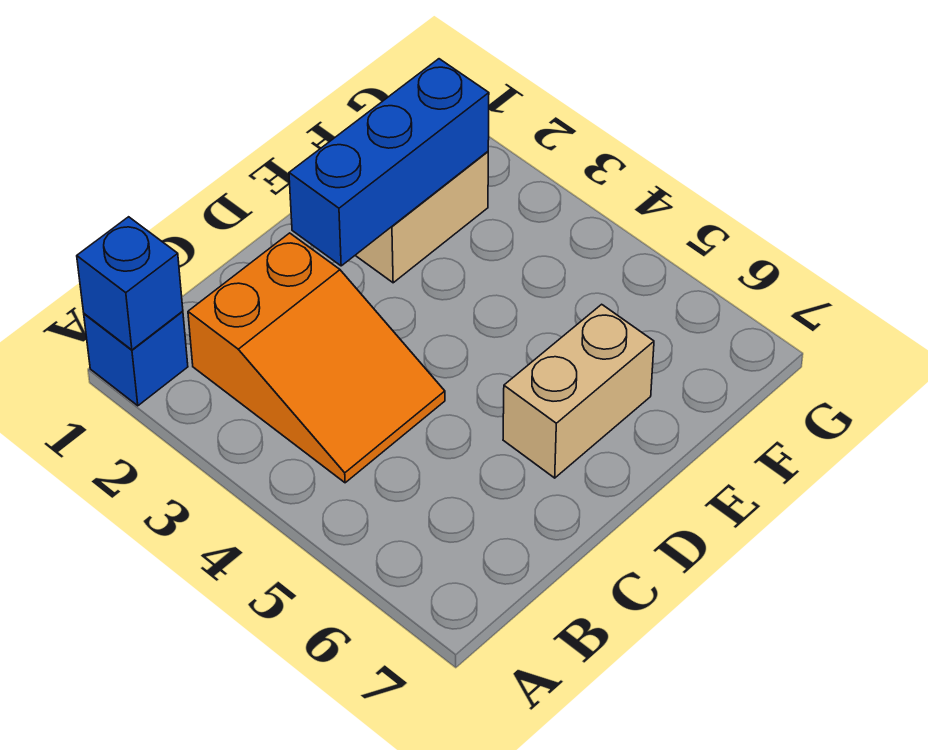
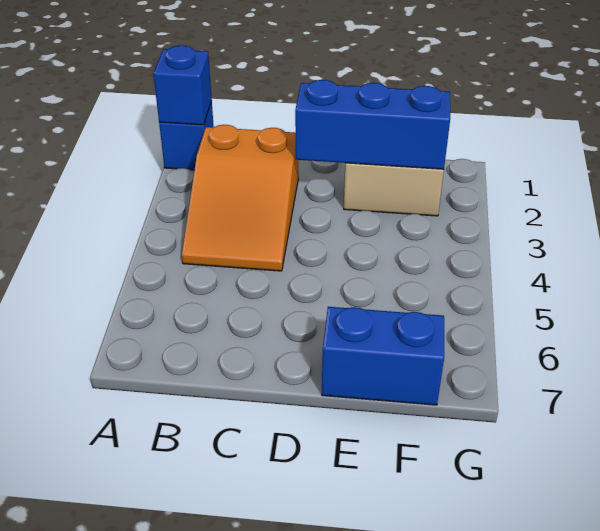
tan 1x2 brick [503,304,654,478] -> none
none -> blue 1x2 brick [322,307,444,405]

